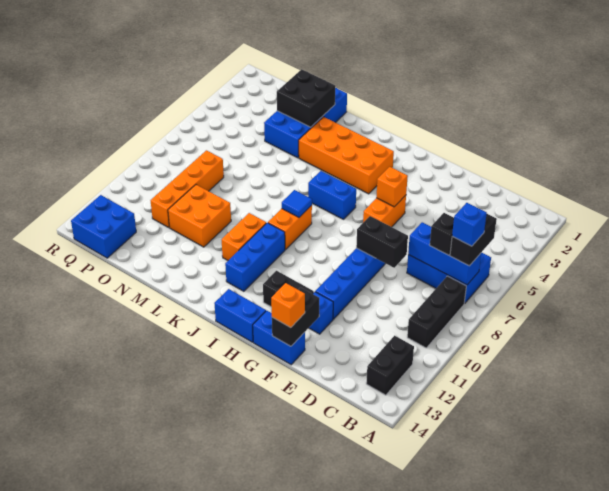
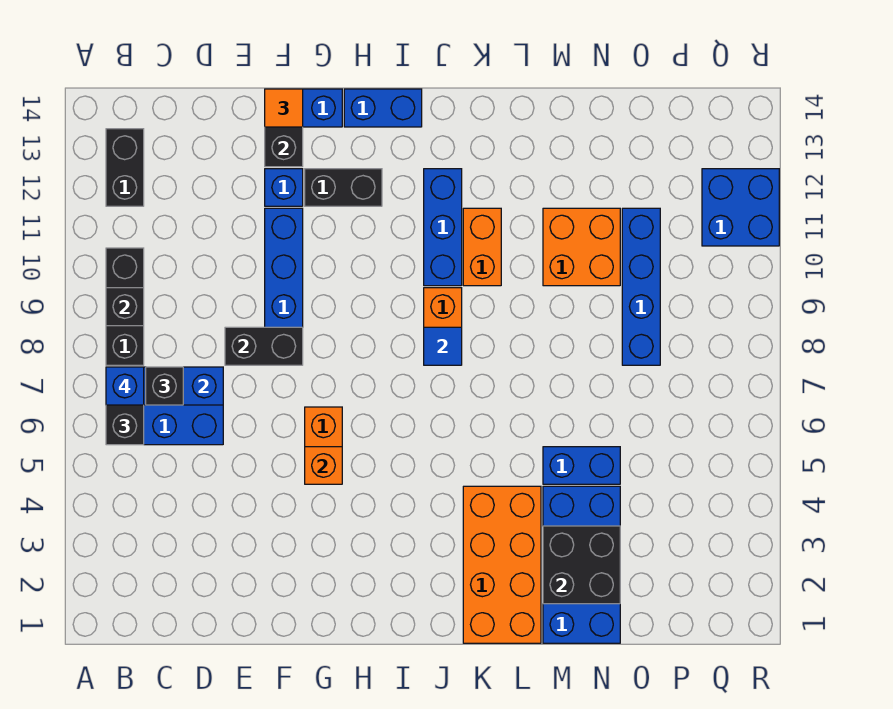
none -> black 1x1 brick [106,288,144,326]
orange 1x1 brick [271,283,305,328] -> orange 1x1 tile [265,89,303,127]
orange 2x4 brick [299,117,394,194] -> orange 2x4 brick turned to [463,486,541,643]
blue 1x2 brick [308,171,356,219] -> blue 1x2 brick moved to [543,447,620,484]
orange 1x4 brick [151,150,224,228] -> blue 1x4 brick [622,208,660,365]
blue 2x2 brick [71,195,136,258] -> blue 2x2 brick moved to [702,169,779,246]

